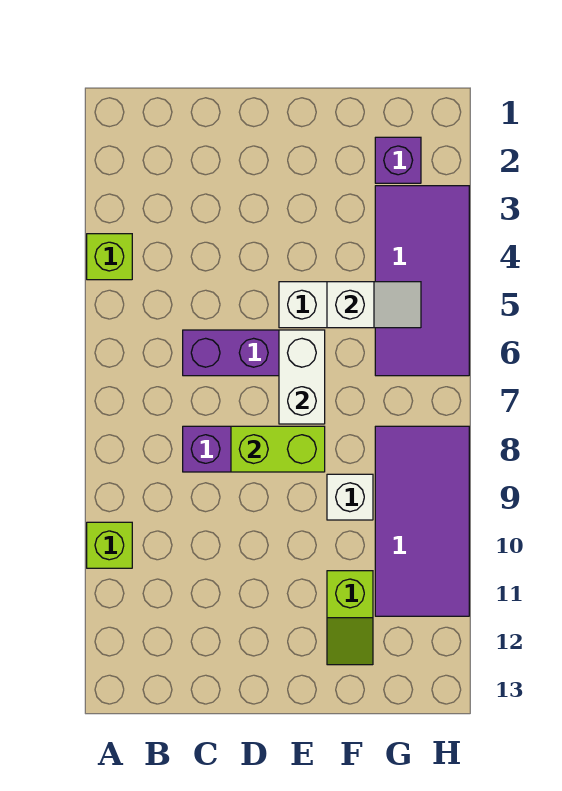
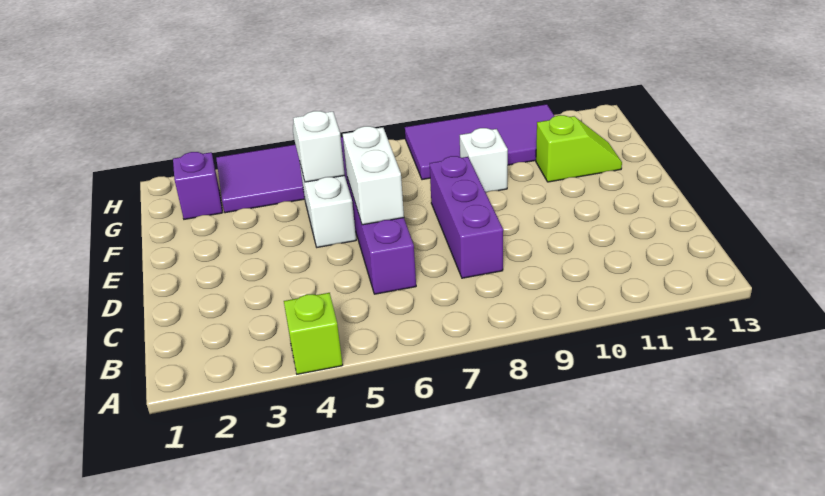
lime 1x1 brick [87,522,132,568] -> none
lime 1x2 brick [231,426,325,472] -> none
white 1x2 brick [279,330,325,424] -> white 1x2 brick turned to [343,126,404,225]

